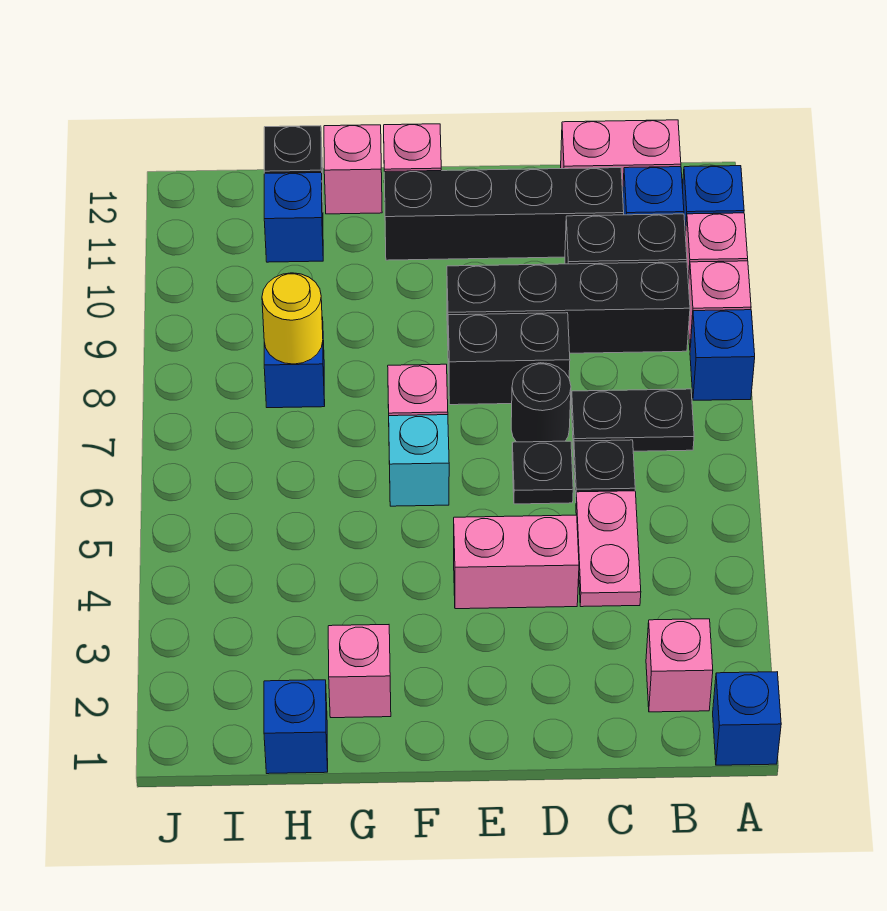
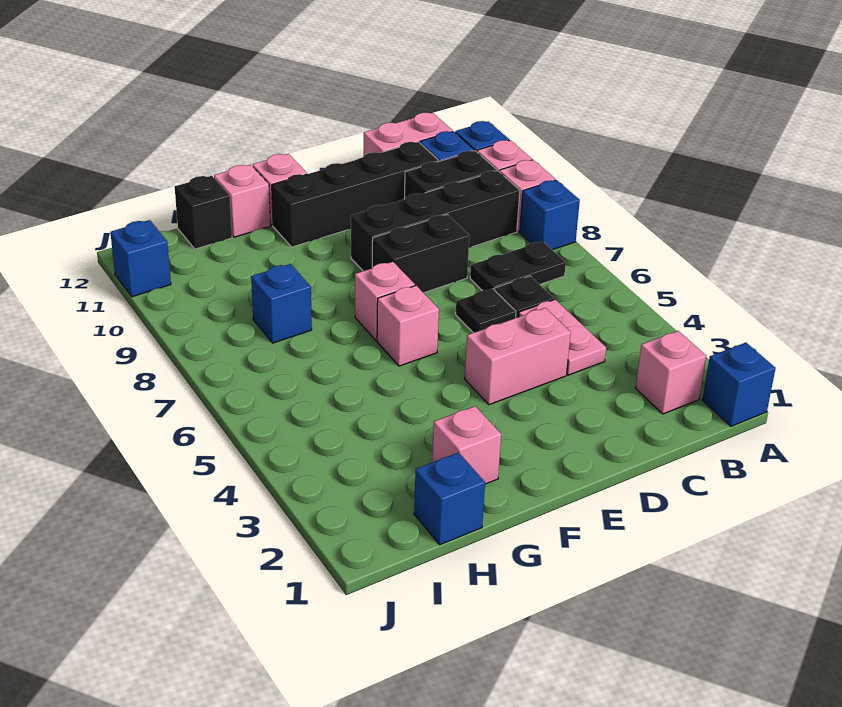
black 1x1 round brick [511,363,571,442] -> none
cyan 1x1 brick [389,415,449,506] -> pink 1x1 brick [377,286,439,366]
yellow 1x1 round brick [262,273,323,364] -> none
blue 1x1 brick [264,173,323,262] -> blue 1x1 brick moved to [110,220,171,297]

